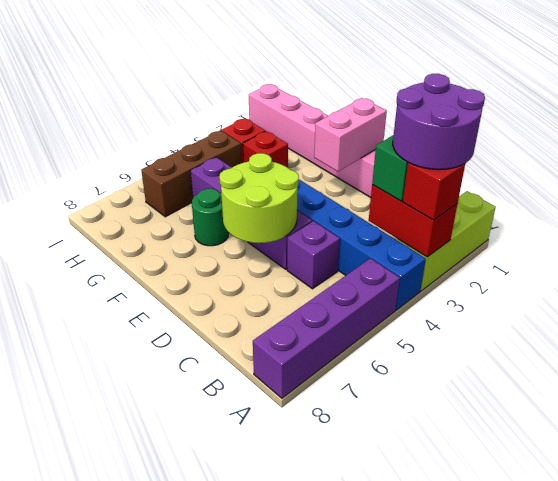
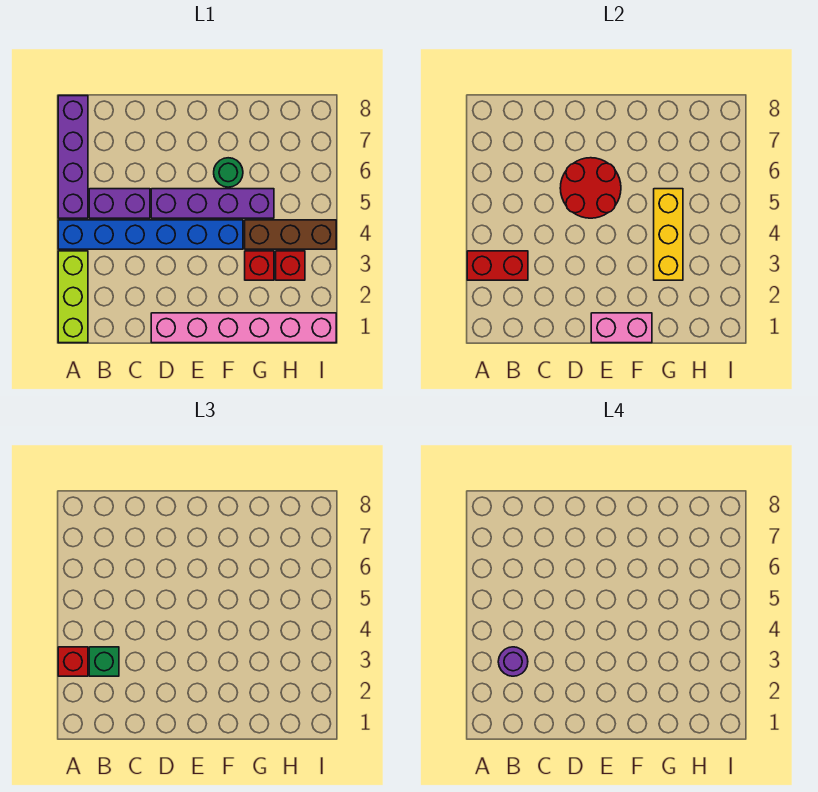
purple 2x2 round brick [393,74,485,170] -> purple 1x1 round brick [498,647,528,676]
purple 1x1 brick [287,221,340,289] -> purple 1x2 brick [89,189,150,218]
lime 2x2 round brick [219,153,299,243] -> red 2x2 round brick [560,158,621,218]
pink 1x2 brick [314,98,387,171] -> pink 1x2 brick turned to [591,313,652,343]
none -> yellow 1x3 brick [654,189,683,280]
brown 1x3 brick [141,130,242,217] -> brown 1x3 brick turned to [245,220,336,249]

